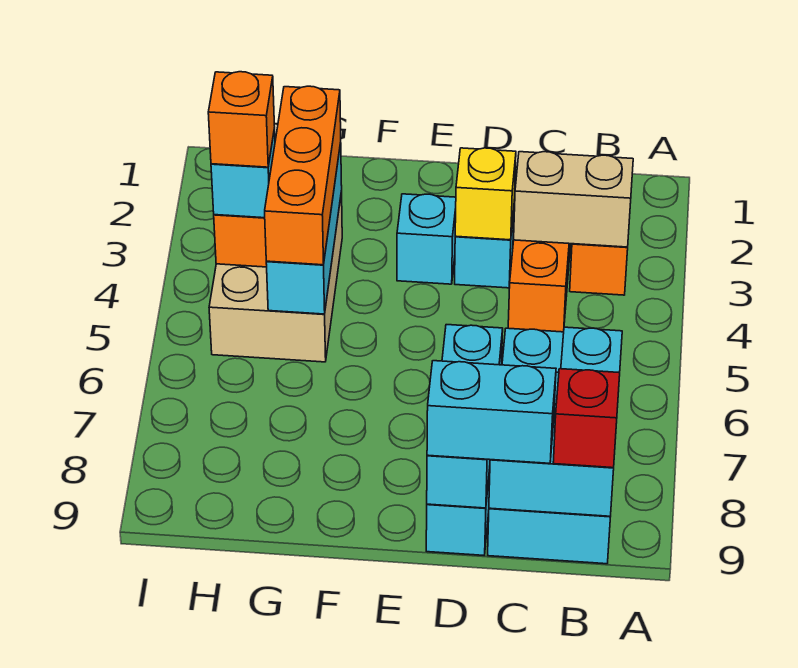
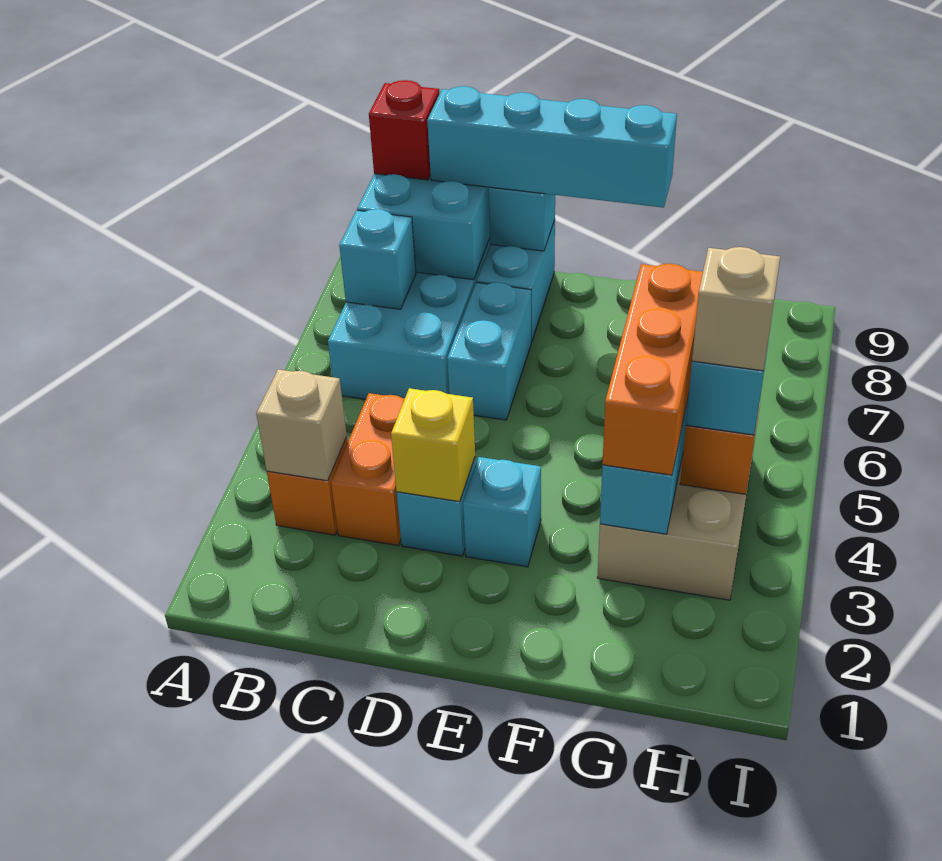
tan 1x2 brick [514,152,633,247] -> tan 1x1 brick [256,369,347,481]
cyan 1x2 brick [427,361,556,463] -> cyan 1x4 brick [427,86,677,208]
orange 1x1 brick [208,72,275,167] -> tan 1x1 brick [692,247,780,371]

